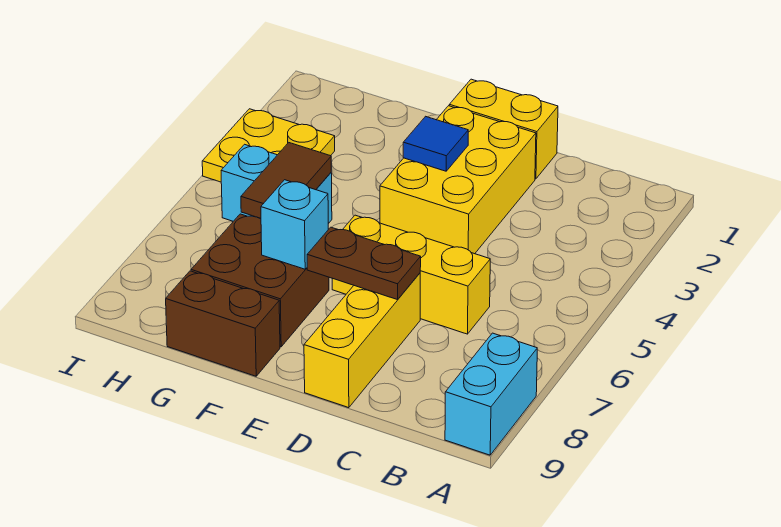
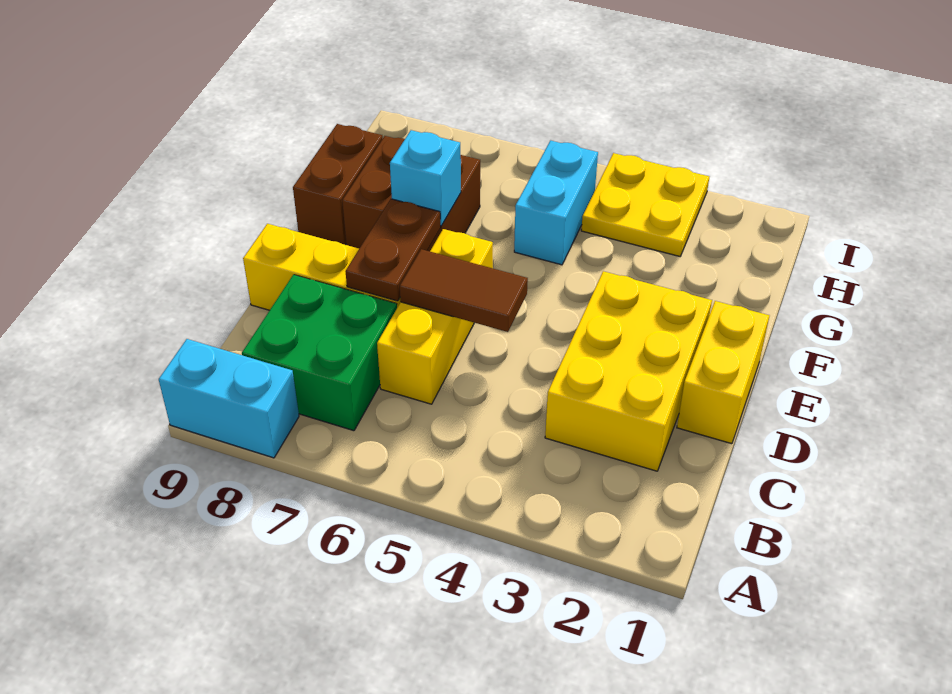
none -> green 2x2 brick [242,275,397,431]
yellow 2x3 brick [380,106,536,254] -> yellow 2x3 brick turned to [545,271,712,471]
blue 1x1 tile [403,116,468,171] -> none
brown 1x2 tile [241,143,331,218] -> brown 1x2 tile moved to [400,249,528,332]

